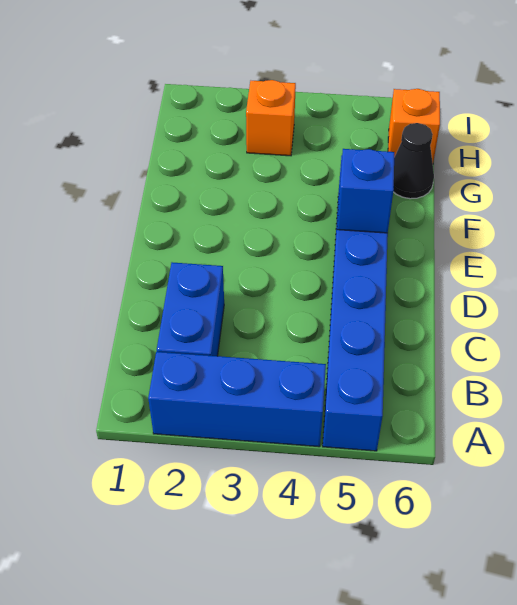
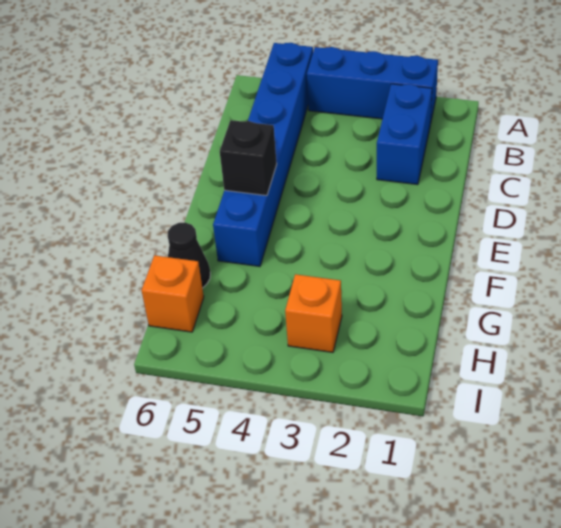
blue 1x1 brick [337,149,394,233] -> black 1x1 brick [220,120,277,196]

